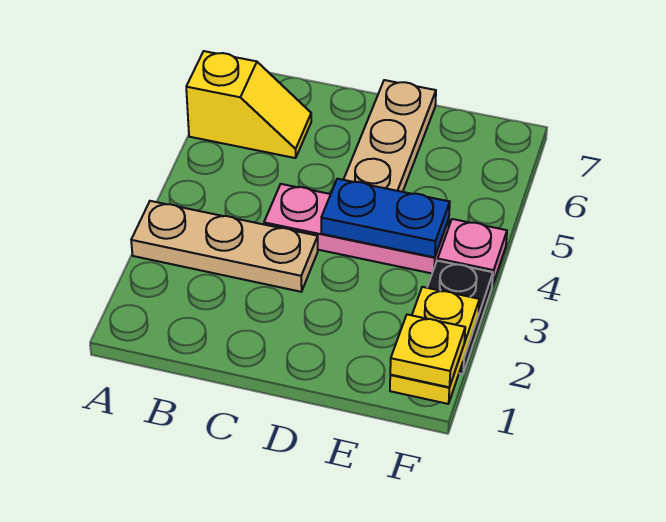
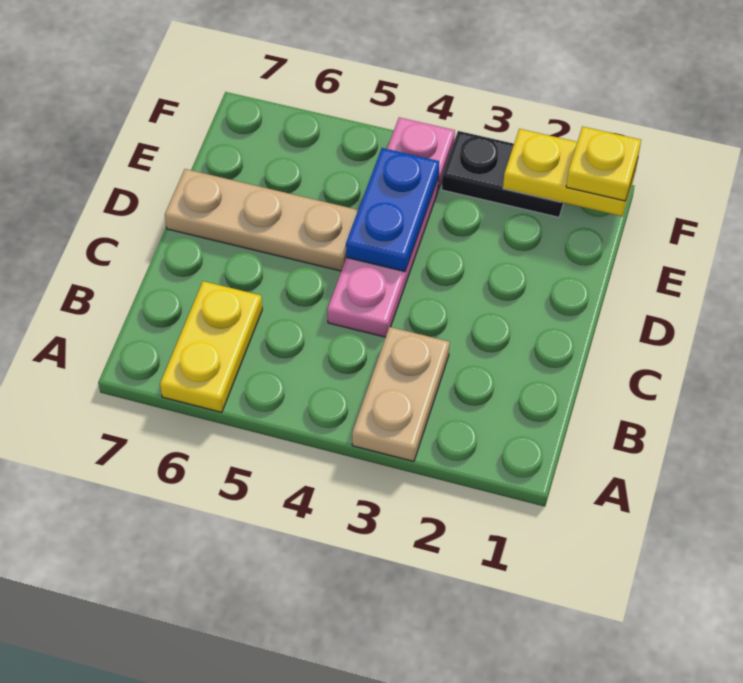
tan 1x3 plate [131,201,318,292] -> tan 1x2 plate [352,327,450,461]
yellow 1x2 slope [186,51,311,158] -> yellow 1x2 plate [160,281,262,412]

